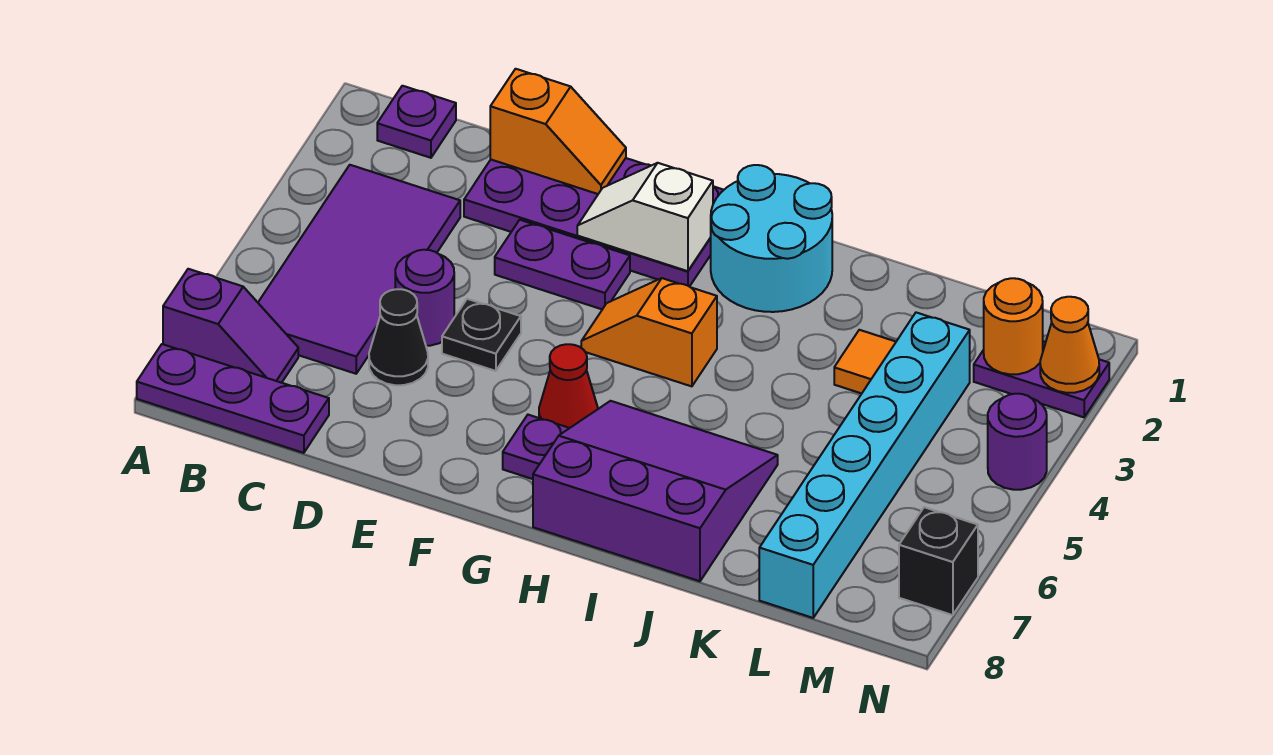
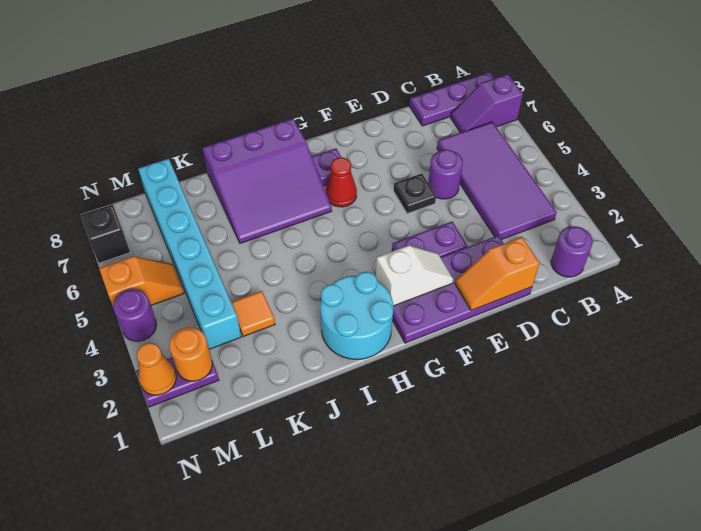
purple 1x1 plate [377,86,456,158] -> purple 1x1 round brick [551,226,593,277]
black 1x1 cone [369,289,428,385] -> none
orange 1x2 slope [581,278,717,386] -> orange 1x2 slope moved to [99,256,184,306]

